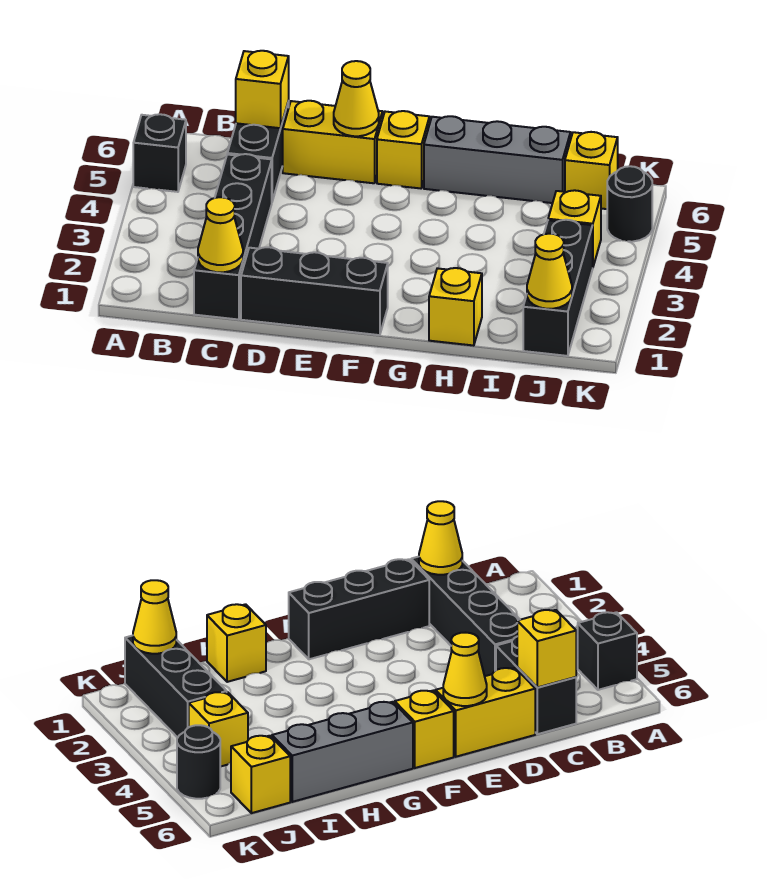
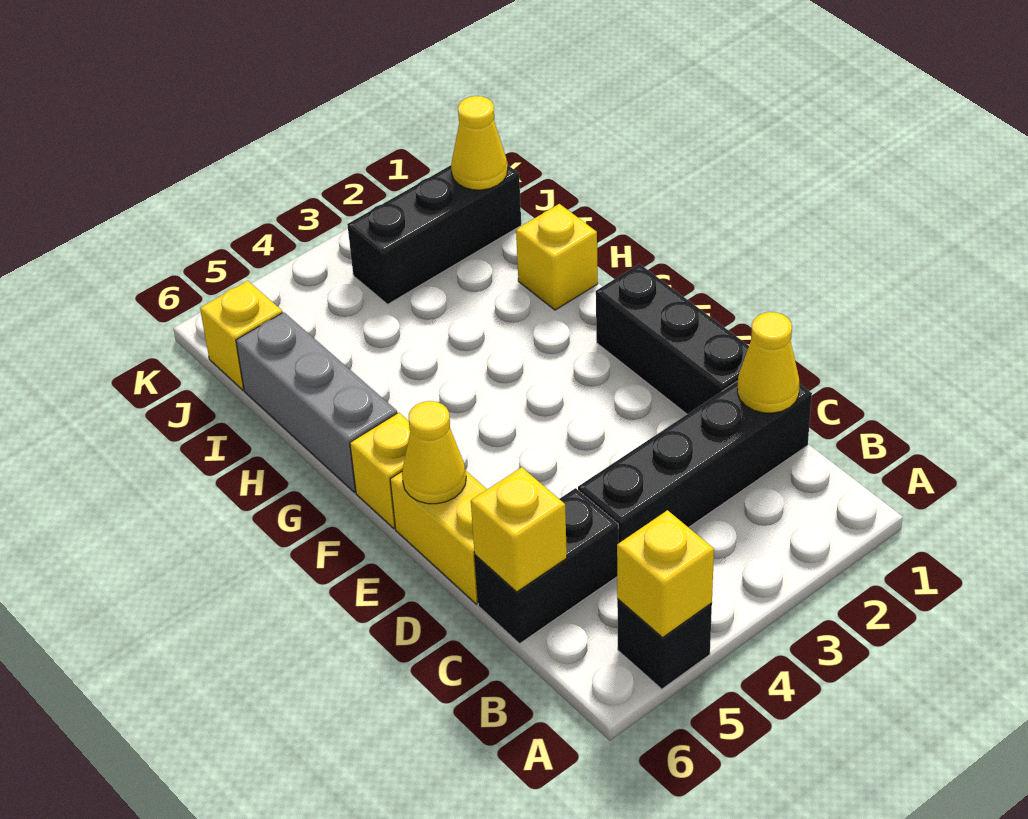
yellow 1x1 brick [548,190,601,266] -> yellow 1x1 brick moved to [617,510,714,637]
black 1x1 round brick [607,166,652,242] -> none

